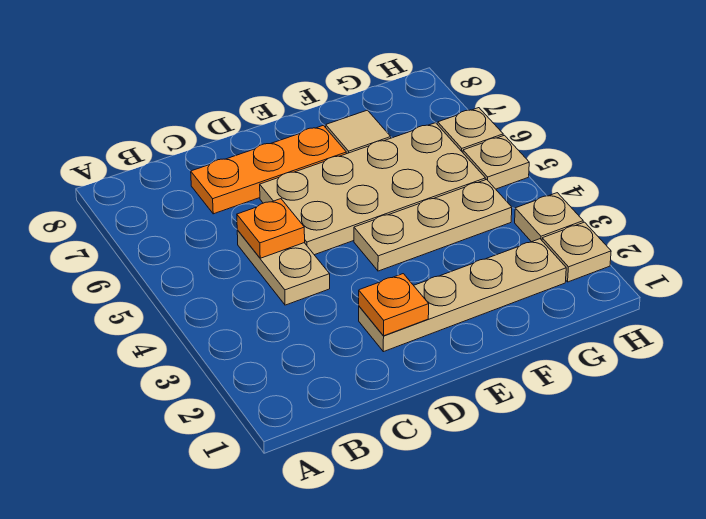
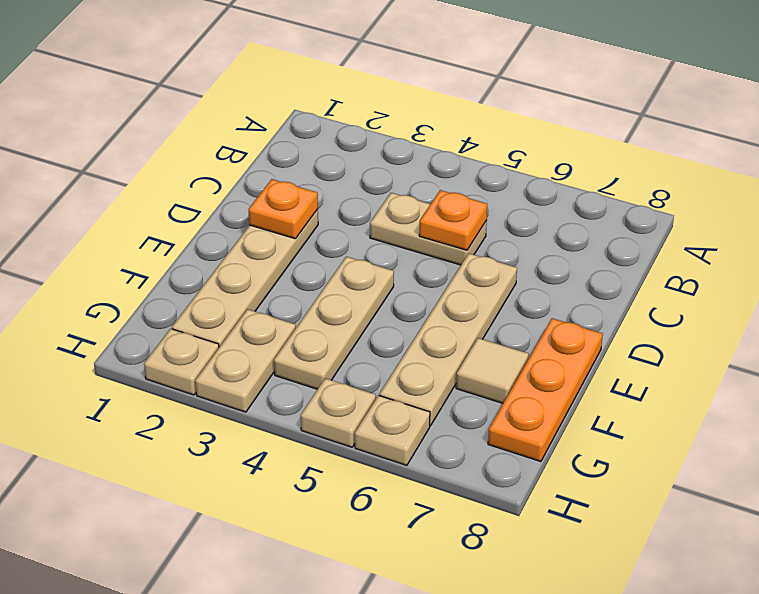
orange 1x3 plate [191,125,346,214] -> orange 1x3 plate moved to [488,318,603,462]
tan 2x4 plate [260,123,485,255] -> tan 1x4 plate [379,253,517,426]
tan 1x1 plate [515,193,583,242] -> tan 1x2 plate [195,309,296,412]

